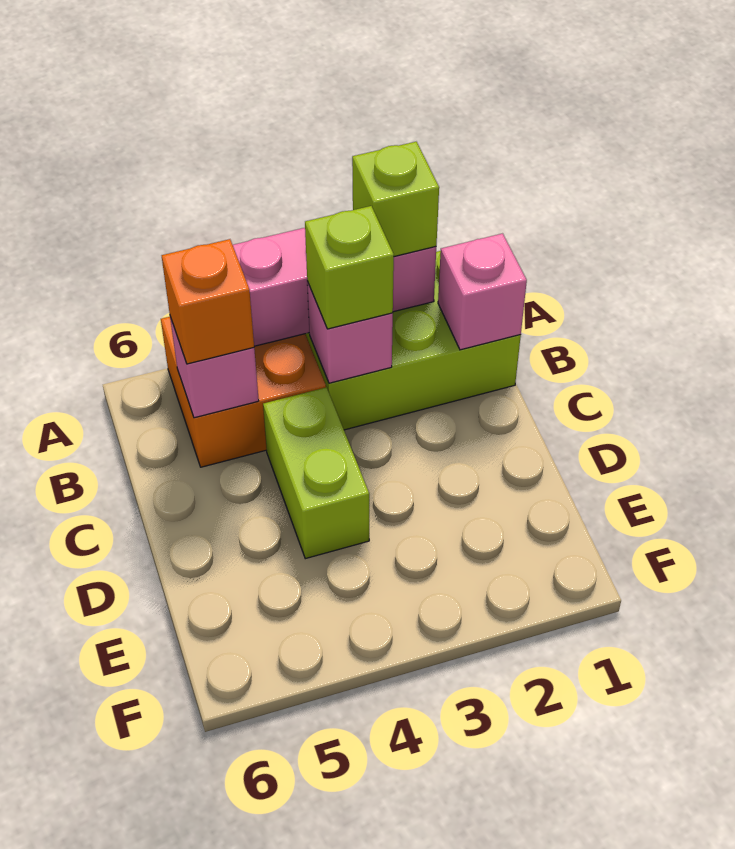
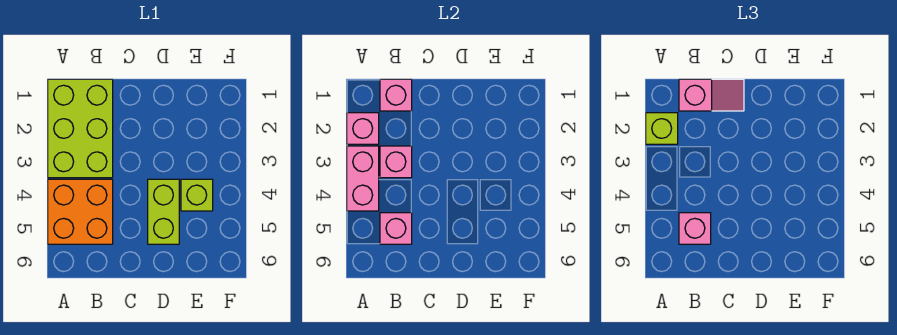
none -> pink 1x2 slope [679,79,744,111]
lime 1x1 brick [305,206,394,329] -> lime 1x1 brick moved to [181,179,213,211]
orange 1x1 brick [162,239,254,364] -> pink 1x1 brick [679,213,711,244]
lime 1x2 brick [263,387,369,559] -> lime 1x2 brick turned to [148,179,179,244]

